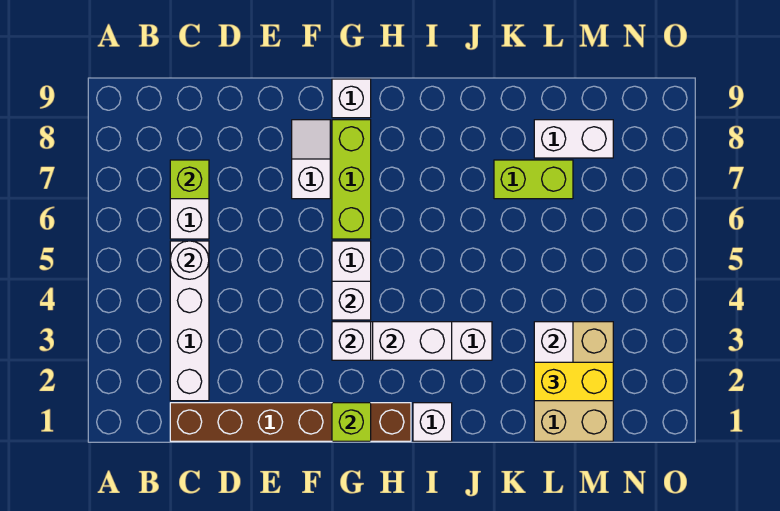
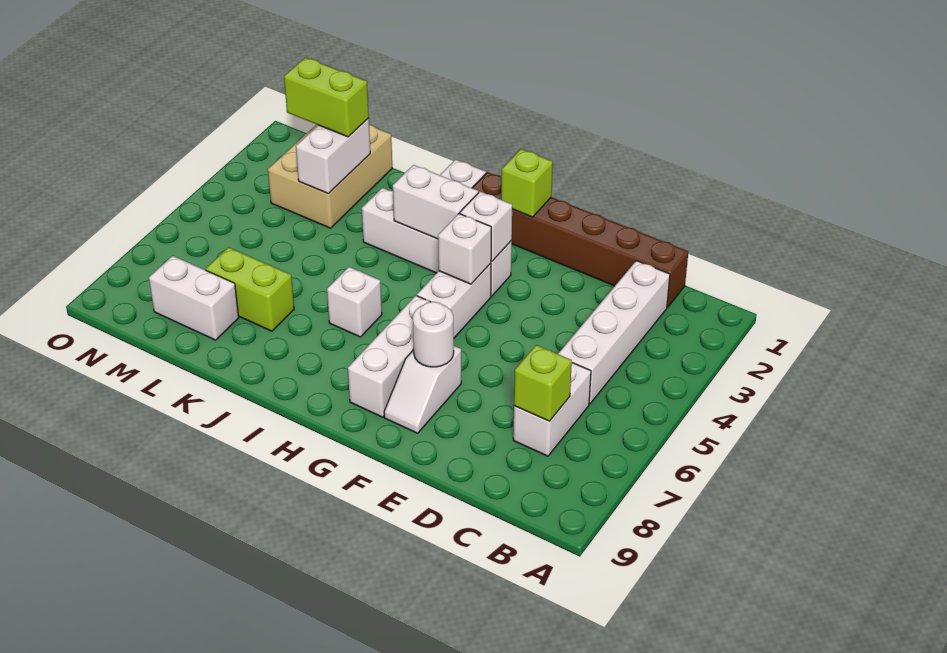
white 1x1 round brick [170,241,209,279] -> white 1x1 round brick moved to [413,302,454,367]
lime 1x3 brick [332,120,371,239] -> white 1x3 brick [348,296,430,417]
white 1x1 brick [332,79,371,118] -> white 1x1 brick moved to [327,267,382,337]
yellow 1x2 brick [534,362,613,401] -> lime 1x2 brick [284,58,369,137]

